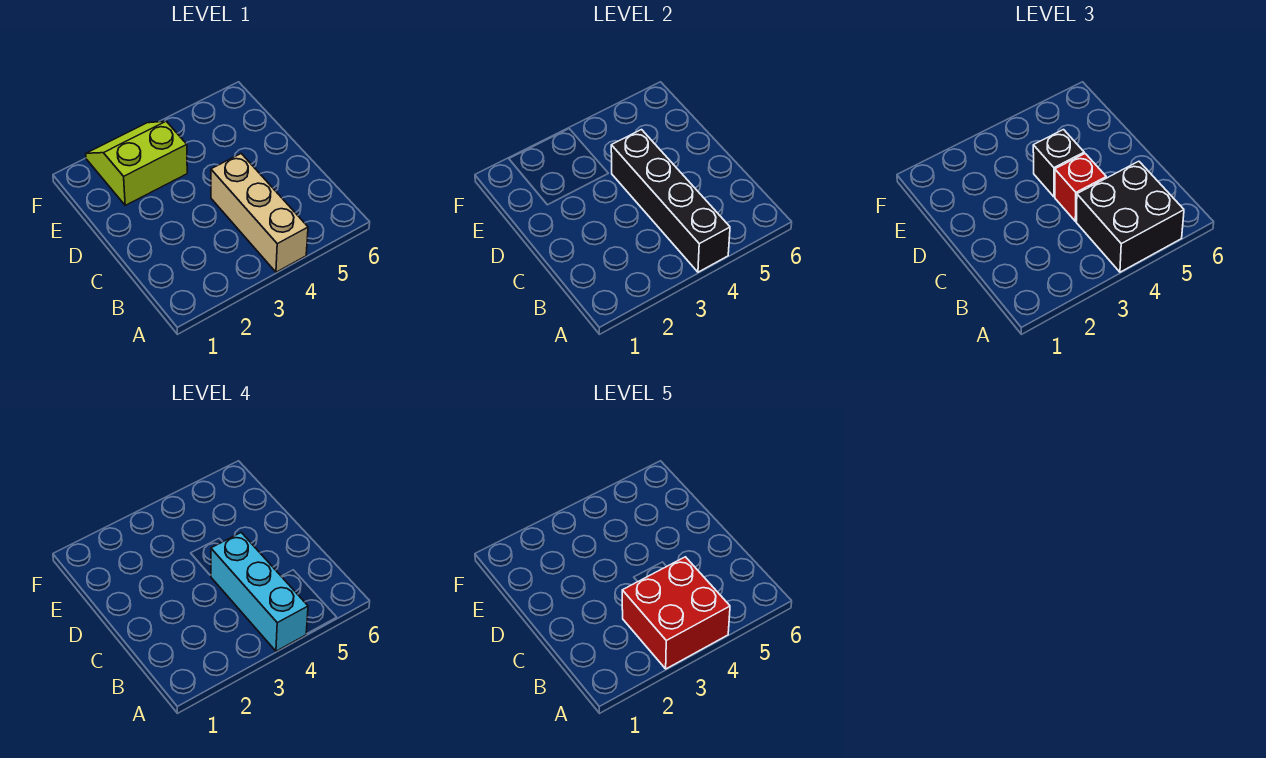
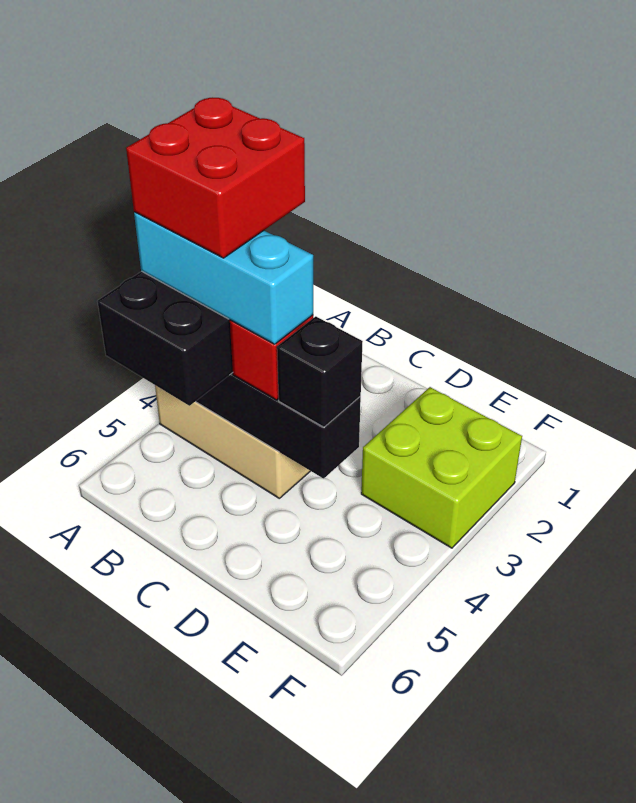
lime 2x2 slope [86,121,187,205] -> lime 2x2 brick [361,387,522,548]

